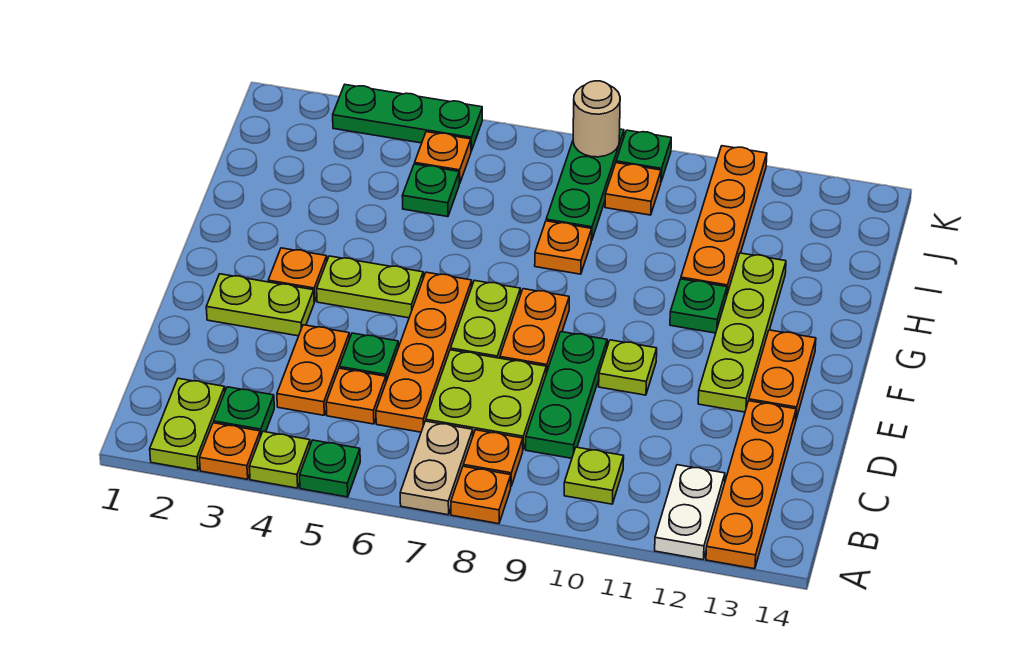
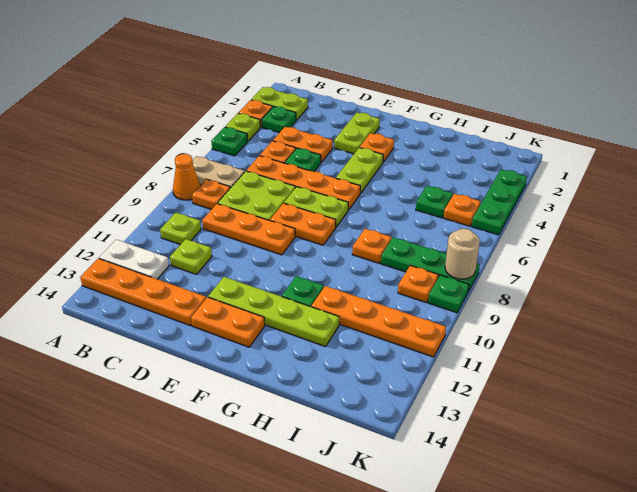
orange 1x1 plate [451,466,511,524] -> orange 1x1 cone [173,154,200,200]
green 1x3 plate [526,332,607,458] -> orange 1x3 plate [202,204,295,255]
lime 1x1 plate [599,340,657,395] -> lime 1x1 plate moved to [170,239,212,274]

